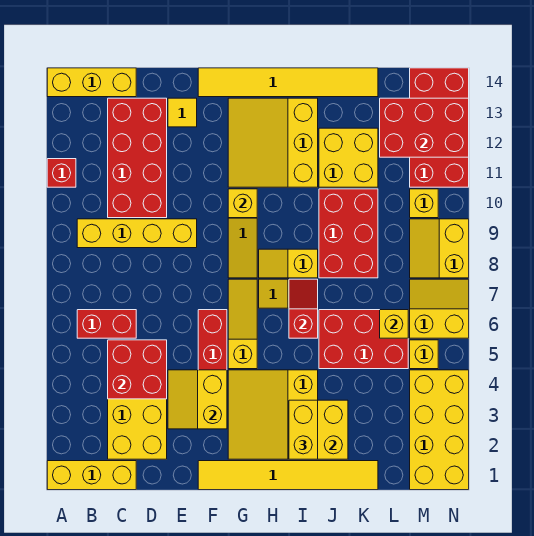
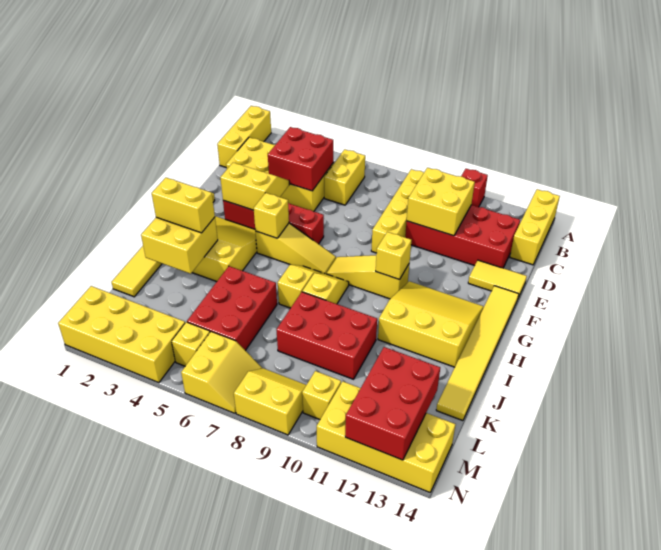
red 1x2 brick [77,310,136,338] -> yellow 1x2 brick [324,149,365,205]
yellow 1x1 tile [168,98,197,127] -> yellow 1x2 tile [468,260,527,298]
red 1x2 slope [289,279,318,338] -> none
yellow 2x2 brick [319,128,378,187] -> yellow 2x2 brick moved to [407,168,475,236]
yellow 1x1 brick [380,310,408,338] -> yellow 1x1 brick moved to [254,193,289,238]
red 2x4 brick [410,68,469,187] -> yellow 2x4 brick [317,381,456,492]

